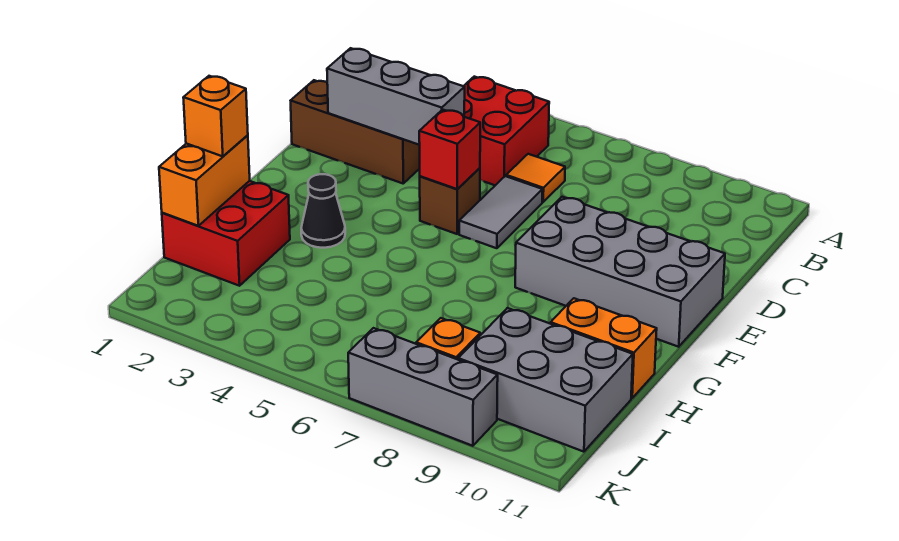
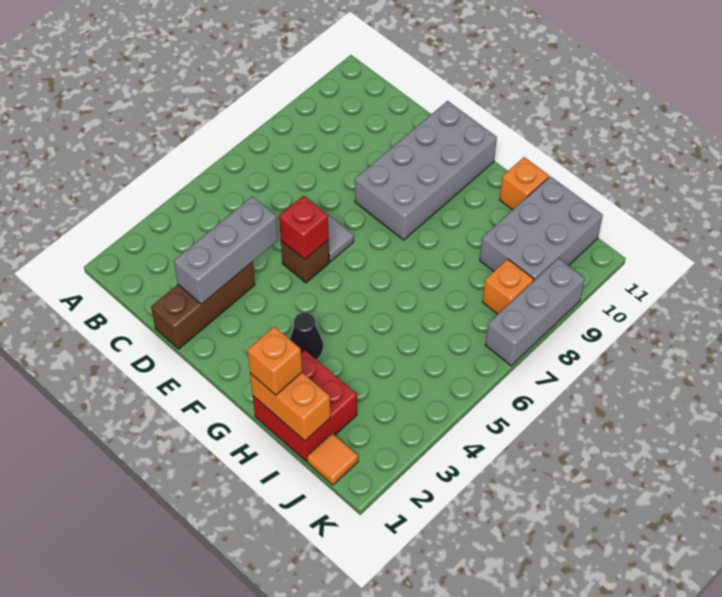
red 2x2 brick [464,77,549,185] -> none
orange 1x1 tile [506,154,565,202] -> orange 1x1 tile moved to [307,433,358,485]
orange 1x2 brick [551,298,657,398] -> orange 1x1 brick [500,157,549,210]

